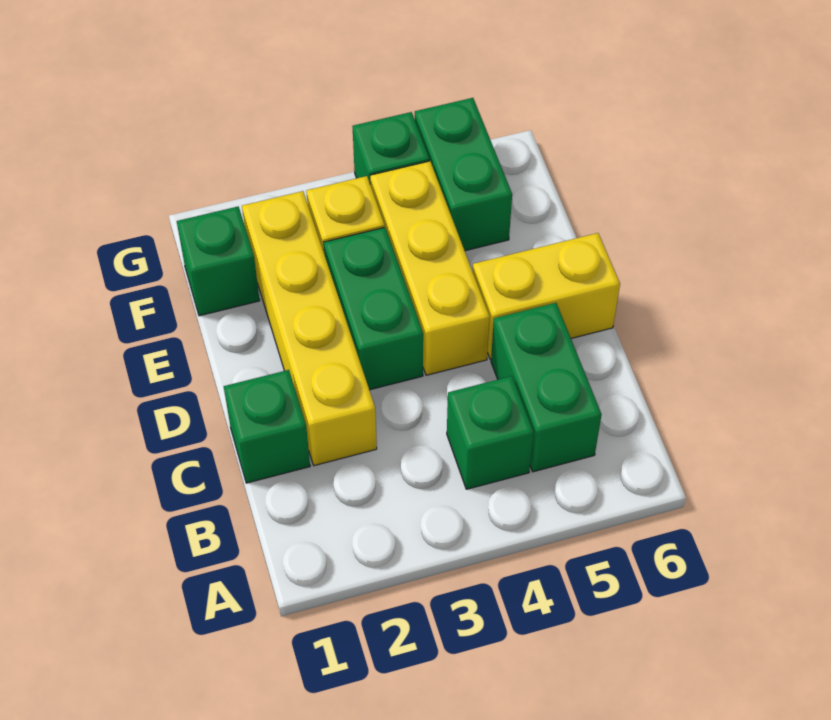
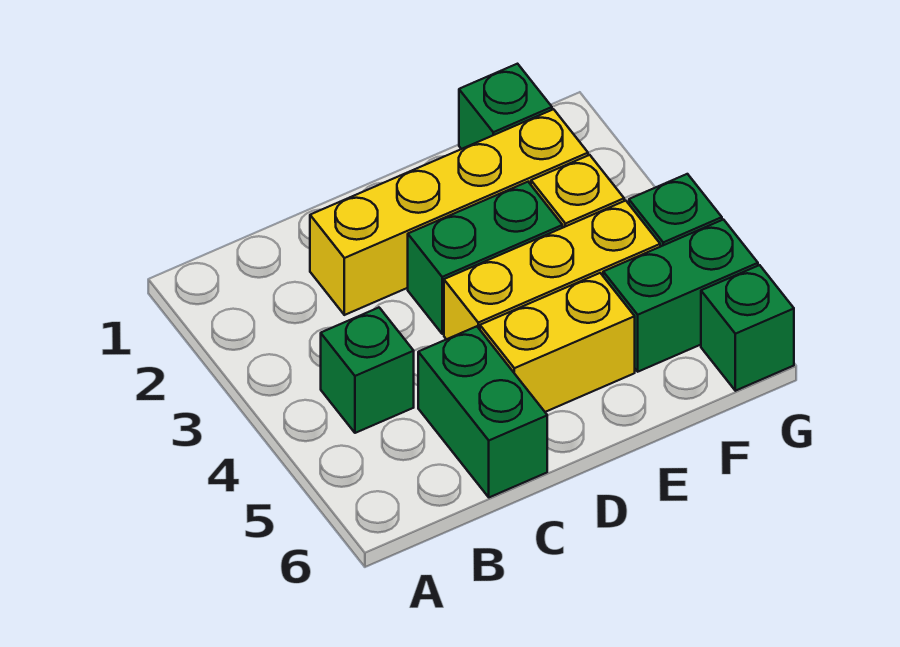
green 1x2 brick [491,303,602,472] -> green 1x2 brick turned to [418,326,547,497]
green 1x1 brick [224,370,310,483] -> green 1x1 brick moved to [701,265,794,391]
yellow 1x2 brick [473,233,620,359] -> yellow 1x2 brick turned to [480,273,635,412]

